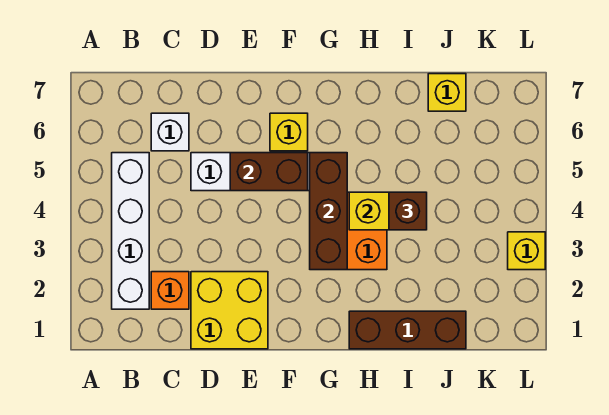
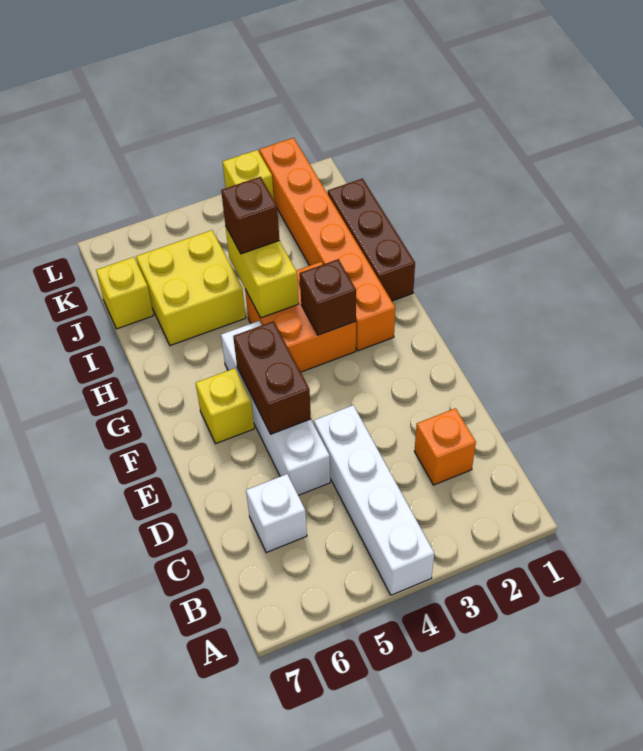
white 1x4 brick [112,153,149,309] -> white 1x4 brick turned to [314,405,434,595]
yellow 2x2 brick [191,272,268,349] -> yellow 2x2 brick moved to [136,230,246,346]
none -> orange 1x6 brick [259,138,395,351]
brown 1x3 brick [310,153,347,270] -> brown 1x1 brick [300,259,356,335]

